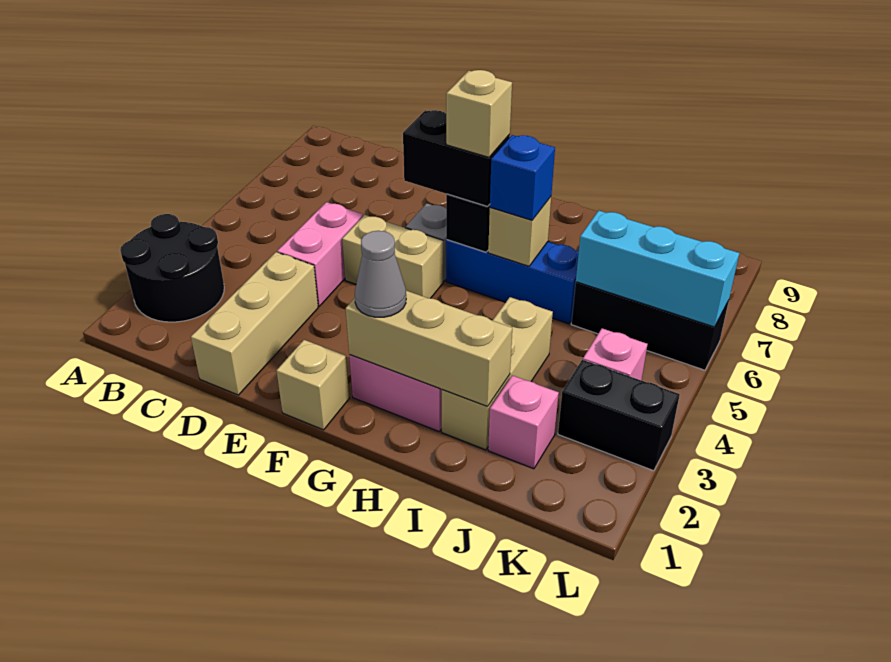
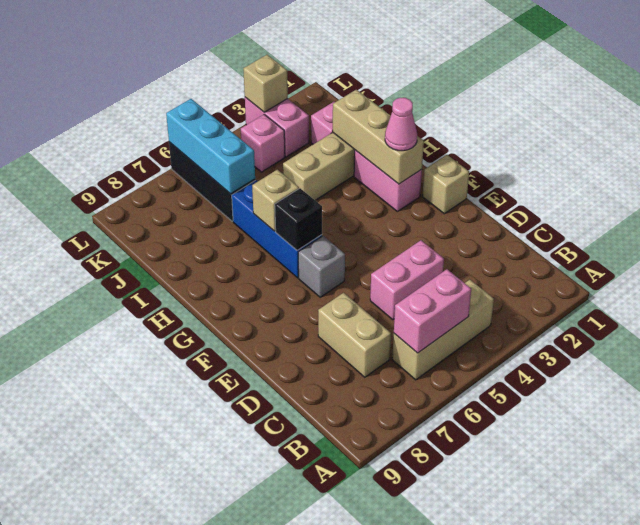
black 2x2 round brick [120,214,224,322] -> none
none -> pink 1x2 brick [394,269,471,353]
tan 1x3 brick [191,252,318,395] -> tan 1x3 brick moved to [392,280,494,380]
tan 1x2 brick [342,215,443,298] -> tan 1x2 brick moved to [318,293,391,377]
black 1x2 brick [403,110,510,206] -> none
grey 1x1 cone [355,231,406,317] -> pink 1x1 cone [385,98,417,151]
tan 1x1 brick [446,70,512,157] -> tan 1x1 brick moved to [243,55,288,112]
blue 1x1 brick [490,135,555,220] -> none
black 1x2 brick [558,360,680,471] -> pink 1x2 brick [245,97,309,157]

